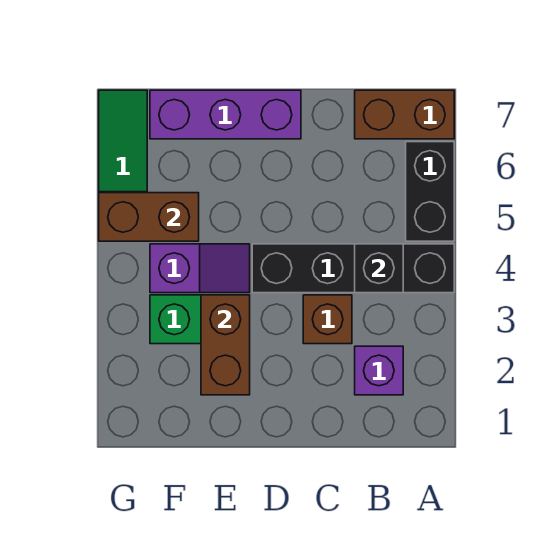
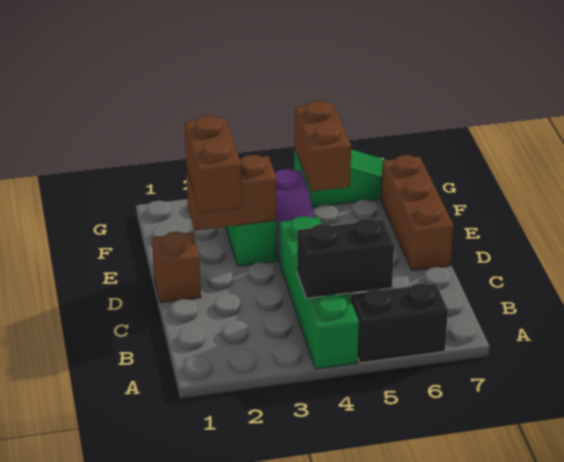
black 1x4 brick [252,244,454,293] -> green 1x4 brick [279,216,359,369]
brown 1x2 brick [355,90,454,139] -> brown 1x2 brick moved to [185,116,242,213]
purple 1x1 brick [355,346,403,395] -> none
black 1x1 brick [355,244,403,293] -> black 1x2 brick [297,219,394,298]
brown 1x1 brick [303,295,352,344] -> brown 1x1 brick moved to [152,232,201,303]
purple 1x3 brick [150,90,301,139] -> brown 1x3 brick [381,155,454,271]

